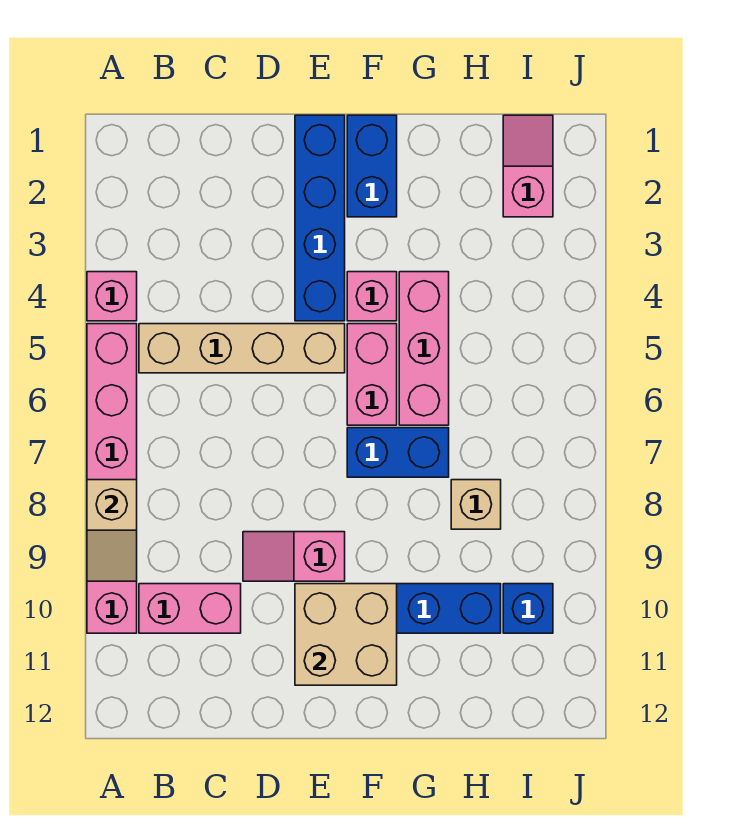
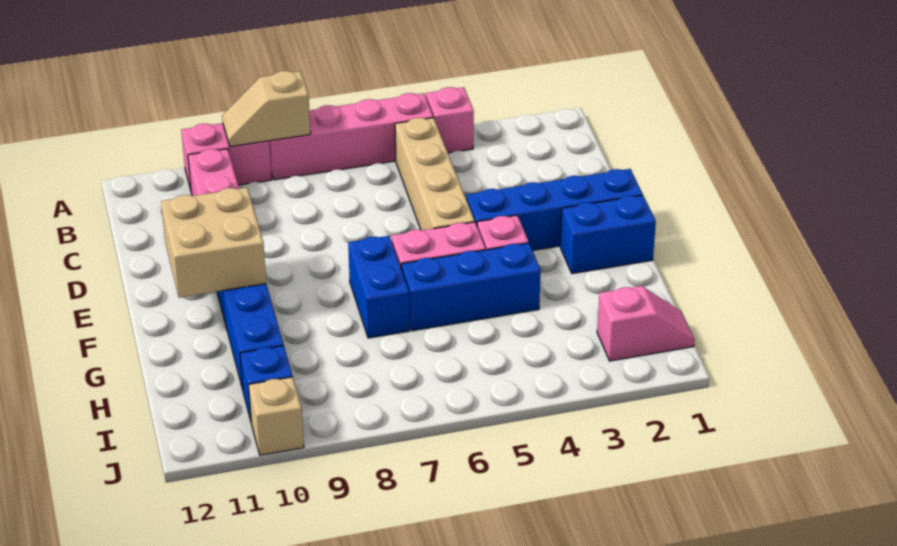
pink 1x2 slope [243,532,345,581] -> none
pink 1x3 brick [399,272,449,425] -> blue 1x3 brick [401,243,541,331]
tan 1x1 brick [451,480,501,529] -> tan 1x1 brick moved to [248,377,304,455]

